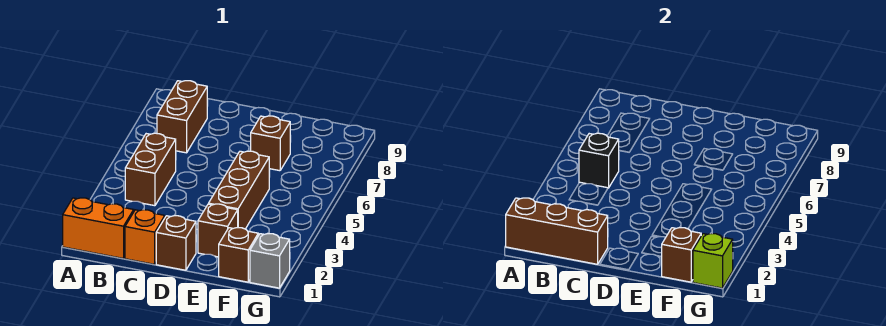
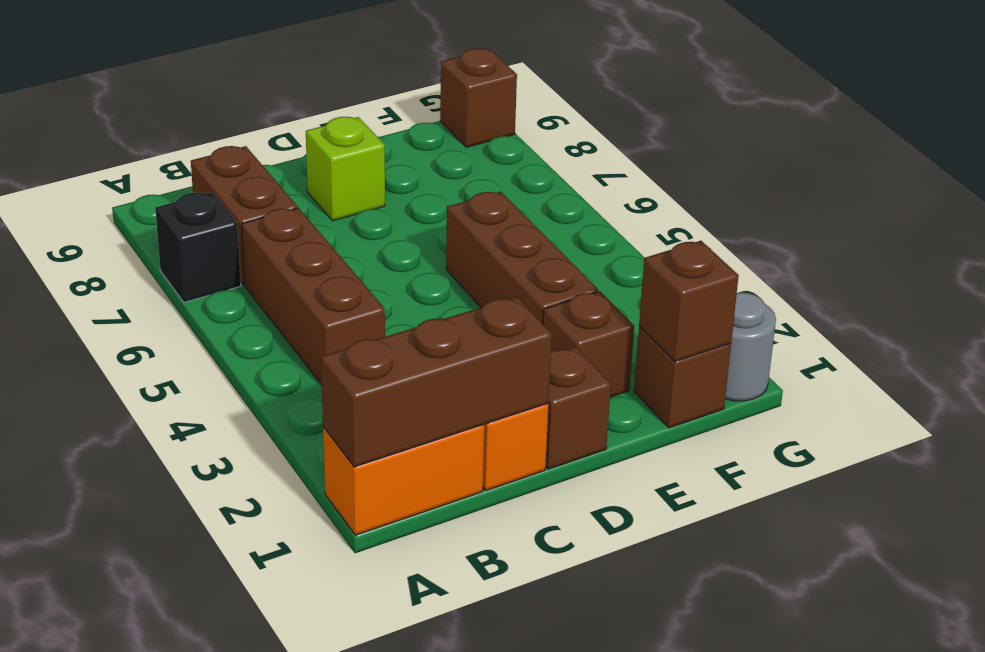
brown 1x2 brick [125,133,176,206] -> brown 1x3 brick [242,208,385,385]
black 1x1 brick [579,133,619,188] -> black 1x1 brick moved to [155,192,241,302]
brown 1x1 brick [251,116,290,171] -> brown 1x1 brick moved to [440,48,517,147]
grey 1x1 brick [250,234,290,288] -> grey 1x1 round brick [725,292,776,401]
lime 1x1 brick [693,234,733,288] -> lime 1x1 brick moved to [306,117,385,221]

